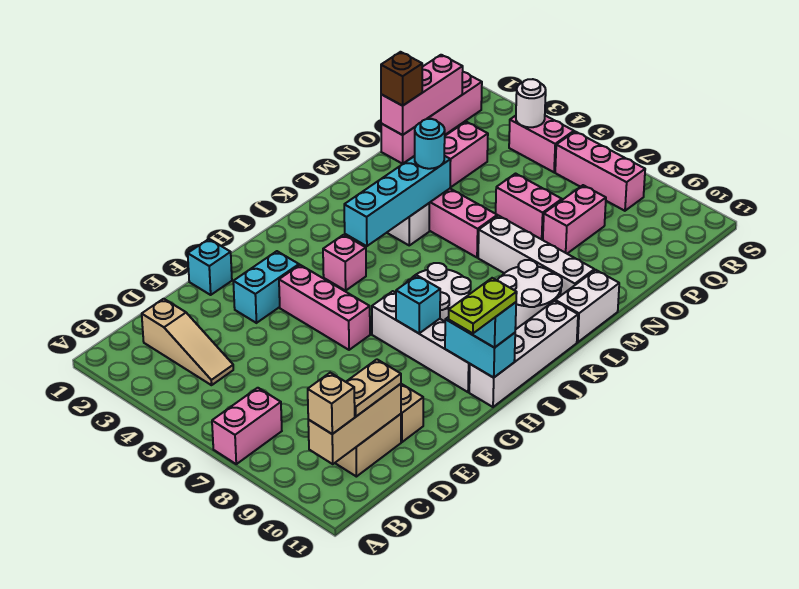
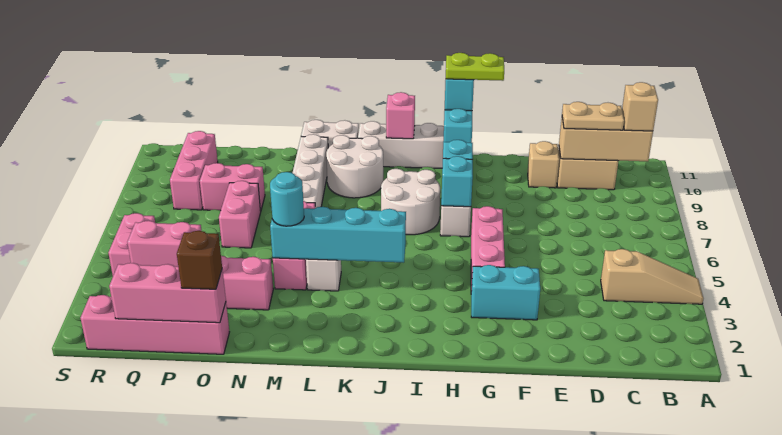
pink 1x2 brick [212,388,282,464] -> pink 1x2 brick moved to [127,221,202,266]
tan 1x3 slope [142,299,233,385] -> tan 1x3 slope turned to [601,249,703,304]
cyan 1x1 brick [188,239,232,295] -> cyan 1x1 brick moved to [441,156,473,207]
pink 1x1 brick [323,235,366,291] -> pink 1x1 brick moved to [386,92,415,139]
white 1x1 round brick [516,79,546,127] -> none
pink 1x3 brick [555,132,645,211] -> pink 1x3 brick moved to [170,131,218,210]

